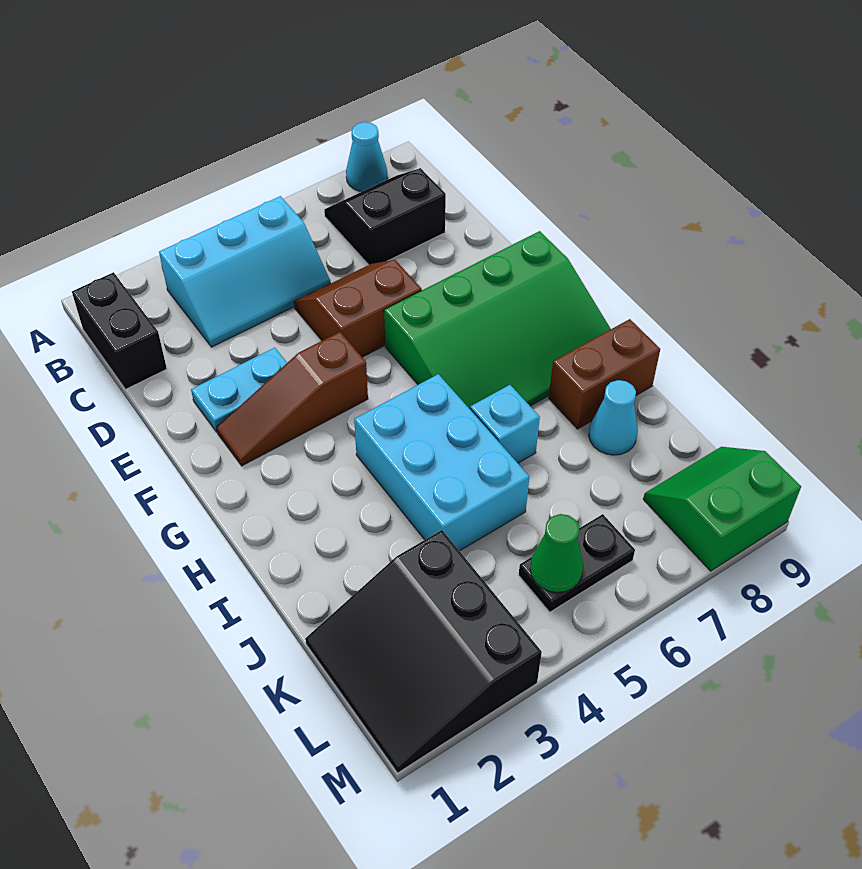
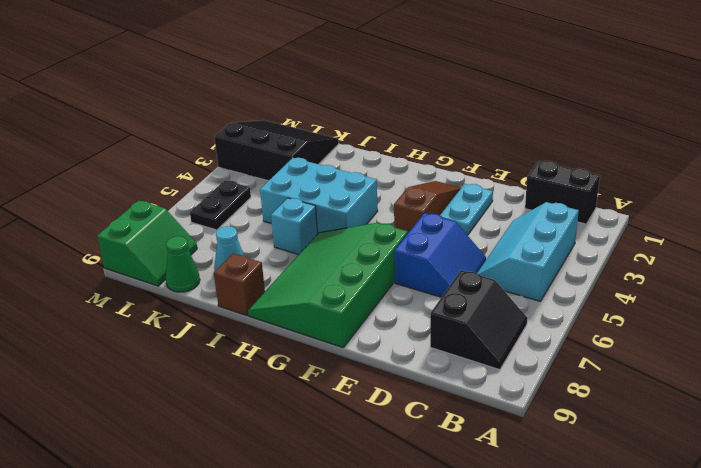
cyan 1x1 cone [346,122,387,191] -> none
brown 2x2 slope [294,260,422,357] -> blue 2x2 slope [395,213,486,297]
brown 1x2 brick [549,319,660,429] -> brown 1x1 brick [214,254,265,316]
green 1x1 cone [530,514,583,592] -> green 1x1 cone moved to [166,236,200,292]

